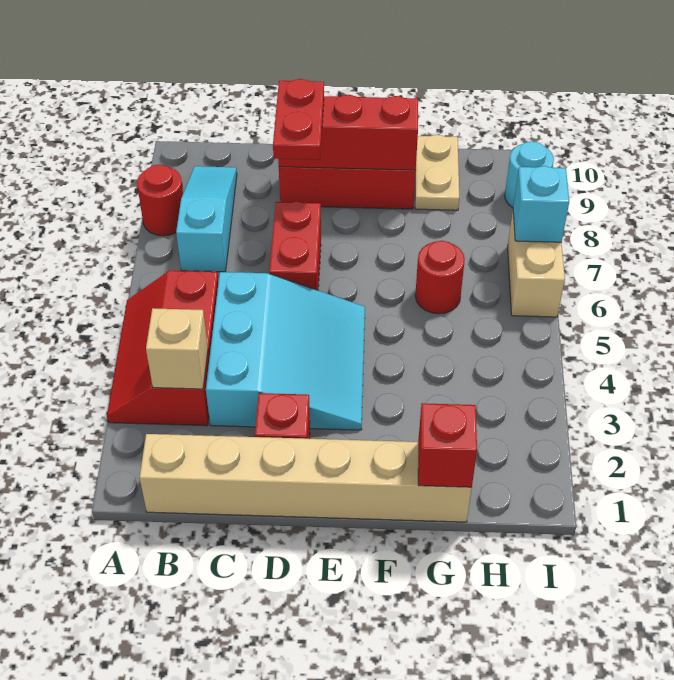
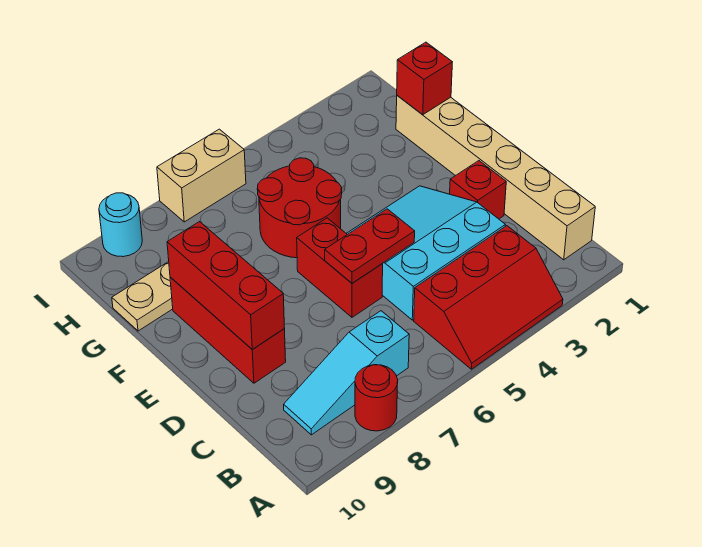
tan 1x1 brick [146,308,208,389] -> none
red 1x2 brick [269,202,321,290] -> red 1x2 brick turned to [297,218,383,317]
red 1x2 plate [273,79,324,160] -> red 1x2 plate moved to [325,209,415,283]
red 1x1 round brick [415,241,465,314] -> red 2x2 round brick [257,158,342,258]
cyan 1x1 brick [513,166,569,242] -> none

